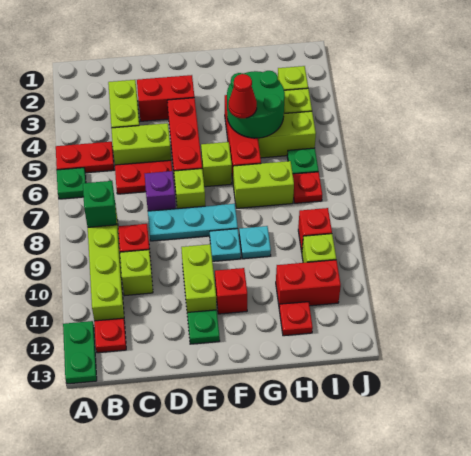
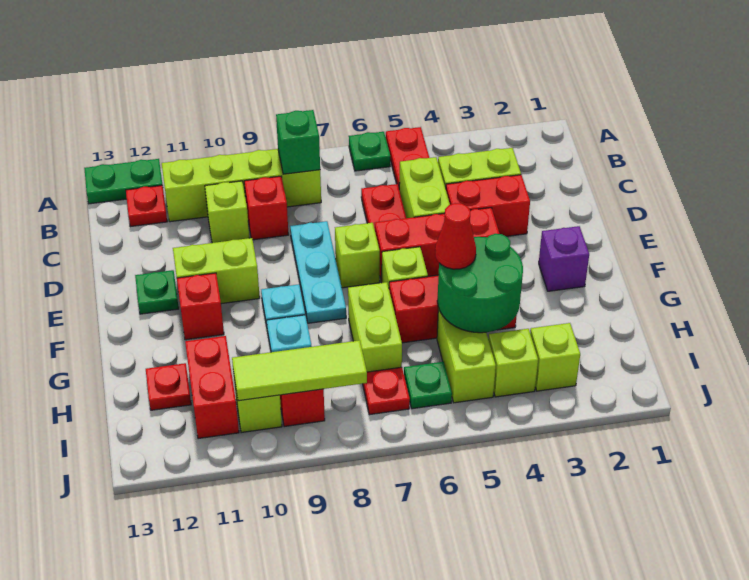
red 1x2 brick [137,75,194,121] -> red 1x2 brick turned to [446,175,530,236]
purple 1x1 brick [145,171,176,211] -> purple 1x1 brick moved to [539,226,589,291]
none -> lime 1x3 tile [232,340,367,401]

